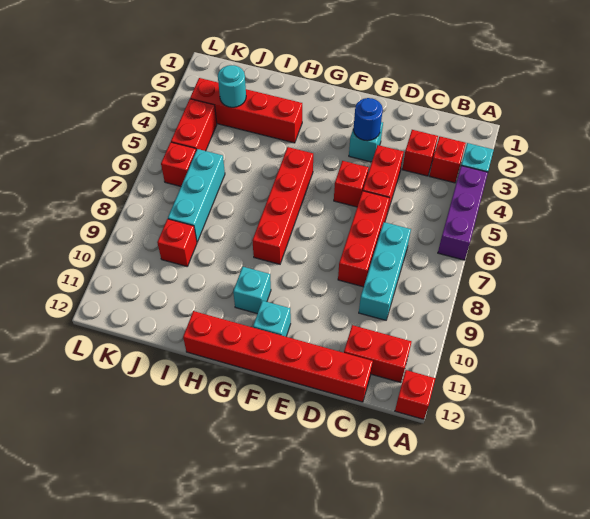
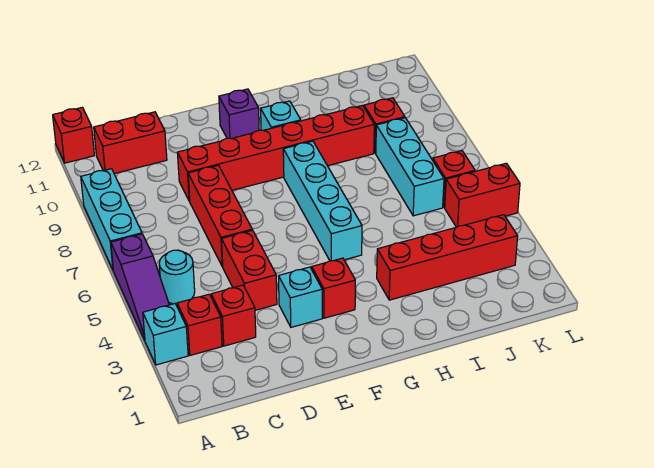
purple 1x3 brick [438,166,488,260] -> purple 1x3 slope [111,234,169,340]
cyan 1x3 brick [359,222,411,320] -> cyan 1x3 brick moved to [81,169,142,270]
red 1x6 brick [183,311,373,402] -> red 1x6 brick moved to [177,106,374,201]
blue 1x1 round brick [353,98,383,141] -> none
red 1x1 brick [334,161,369,207] -> red 1x1 brick moved to [312,258,355,318]
cyan 1x1 brick [253,301,291,337] -> purple 1x1 brick [219,89,259,138]
red 1x4 brick [252,147,313,264] -> cyan 1x4 brick [283,141,362,261]
cyan 1x1 round brick [218,65,246,107] -> cyan 1x1 round brick moved to [159,250,195,304]
red 1x2 brick [171,99,217,151] -> red 1x2 brick turned to [445,163,520,227]

